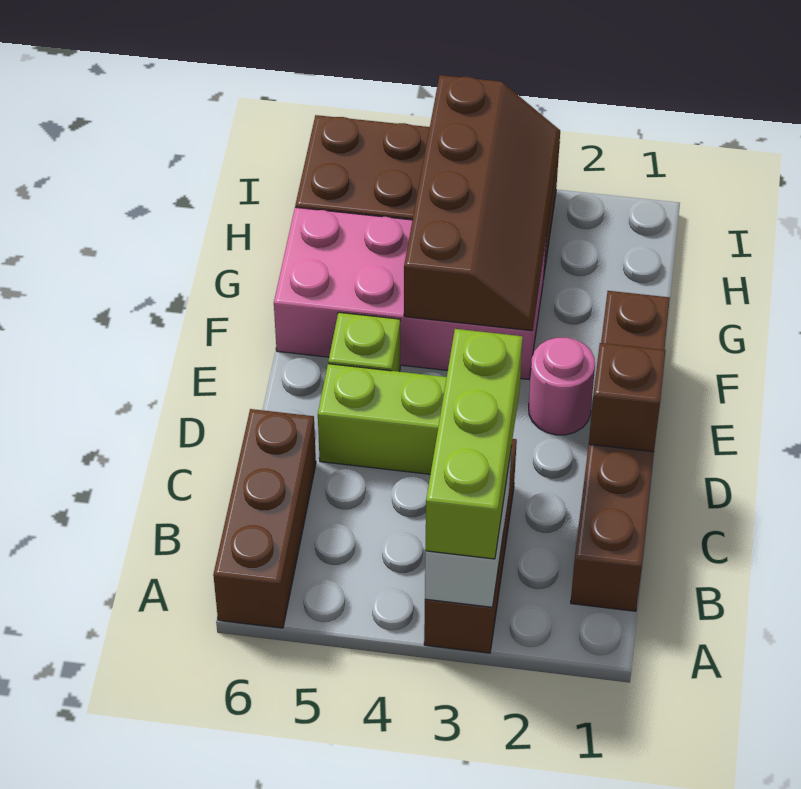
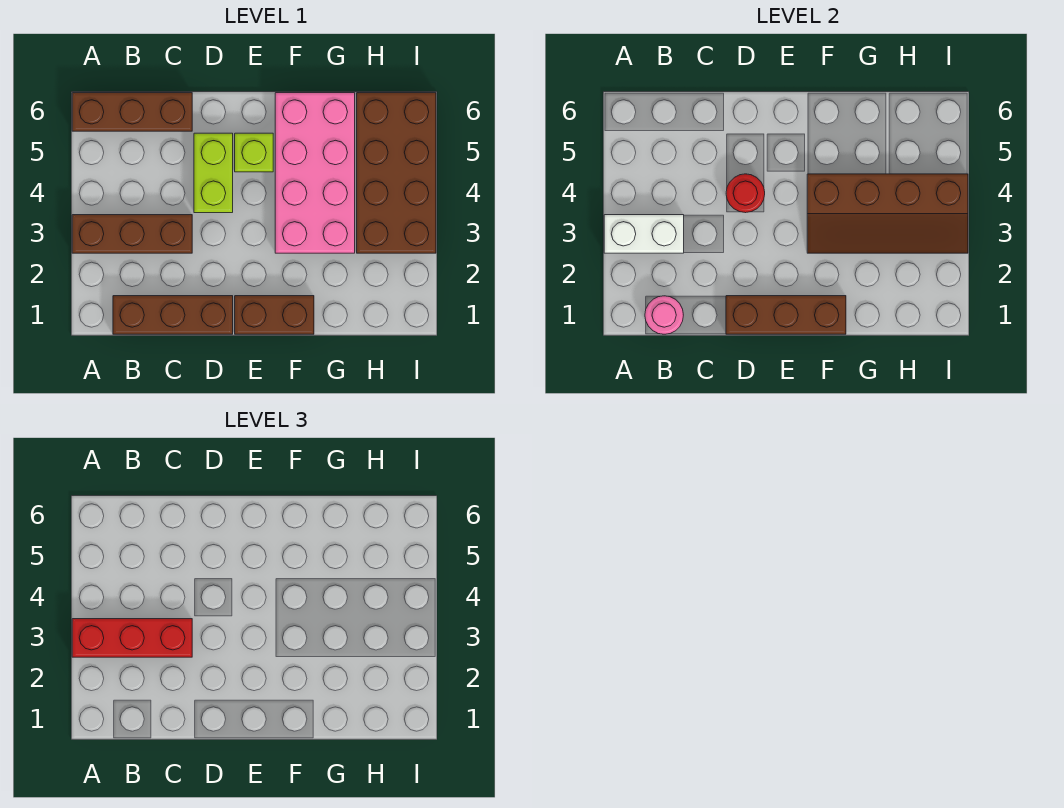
lime 1x3 brick [425,329,523,559] -> red 1x3 brick [72,619,192,657]
brown 1x1 brick [589,343,666,452] -> brown 1x3 brick [726,296,846,334]
none -> red 1x1 round brick [726,174,765,213]
pink 1x1 round brick [529,338,595,435] -> pink 1x1 round brick moved to [645,296,683,334]

